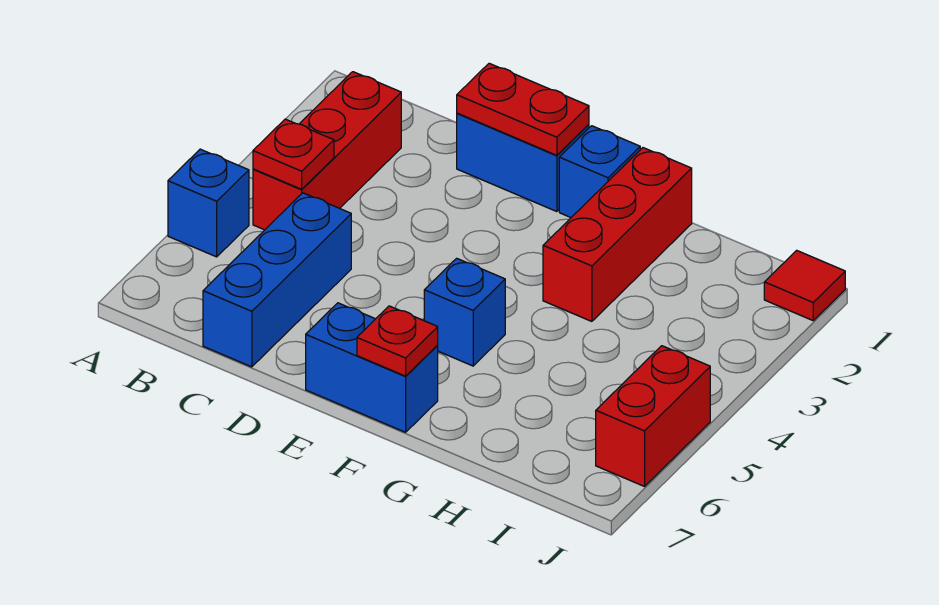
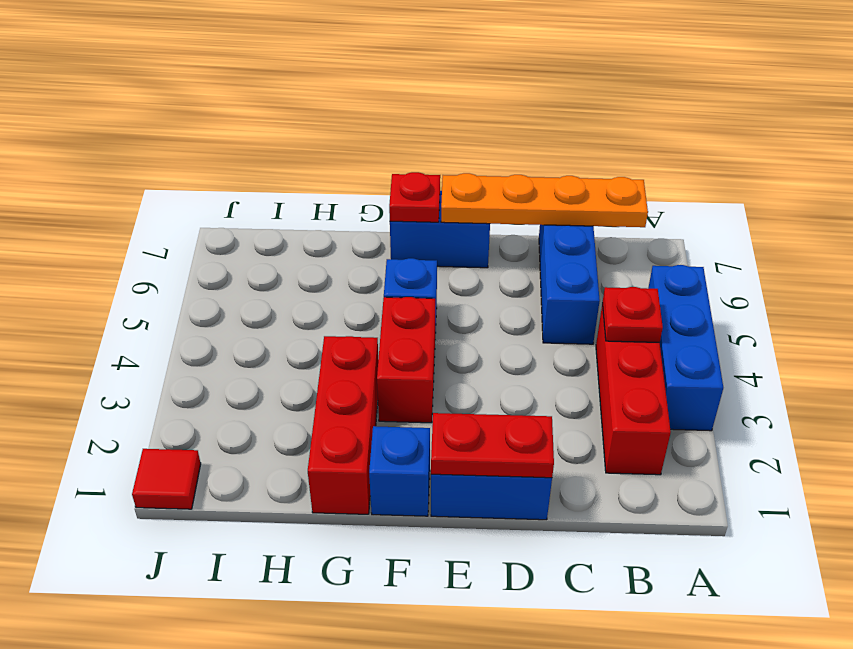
blue 1x1 brick [168,149,249,257] -> blue 1x3 brick [648,265,723,431]
none -> orange 1x4 plate [441,173,648,227]
red 1x2 brick [596,346,710,486] -> red 1x2 brick moved to [377,297,435,423]

